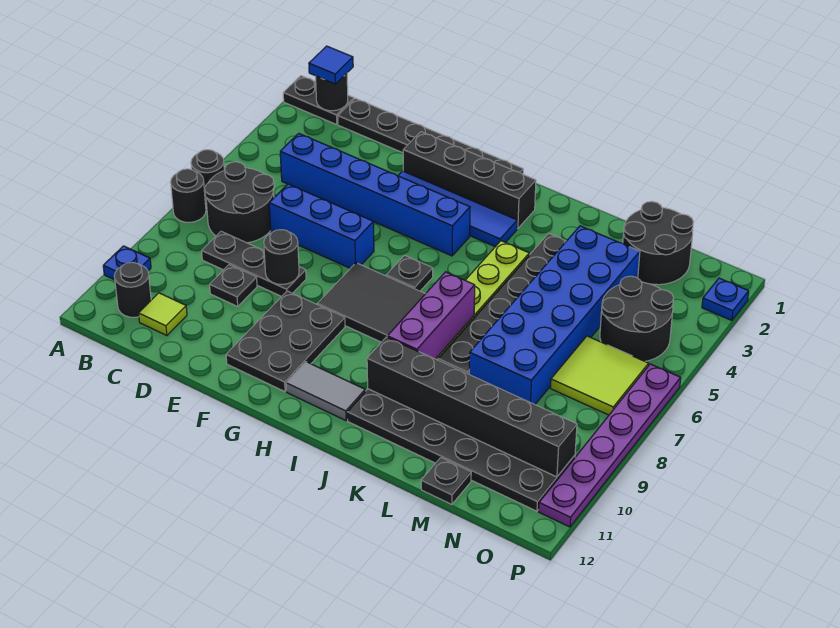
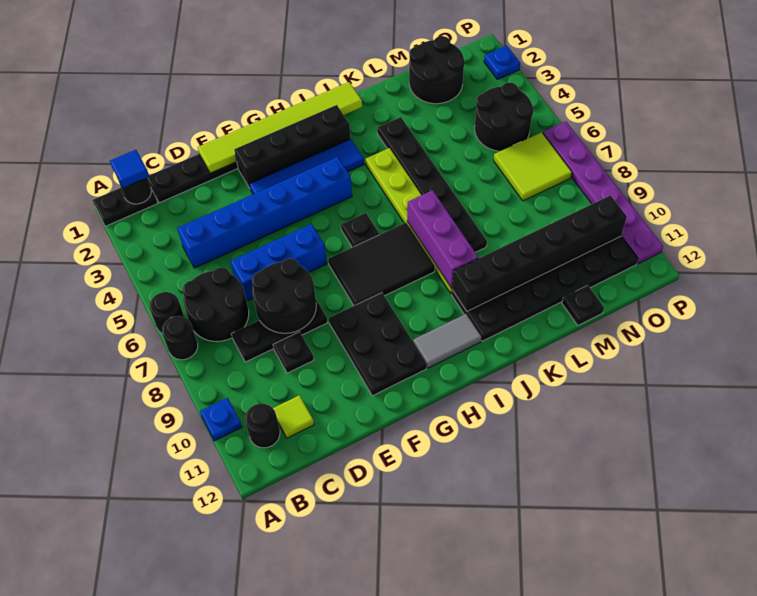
none -> lime 1x6 tile [198,82,362,173]
black 1x1 round brick [264,230,299,284] -> black 2x2 round brick [252,258,316,333]
blue 2x6 brick [469,226,640,405] -> none

